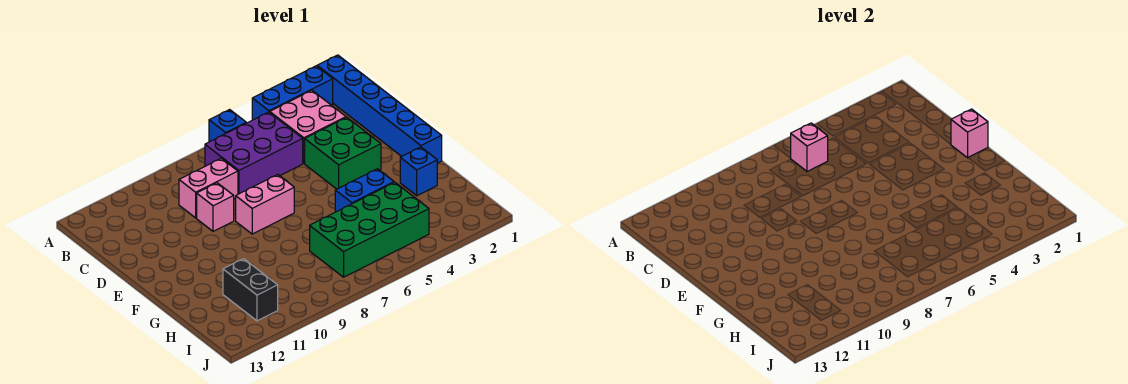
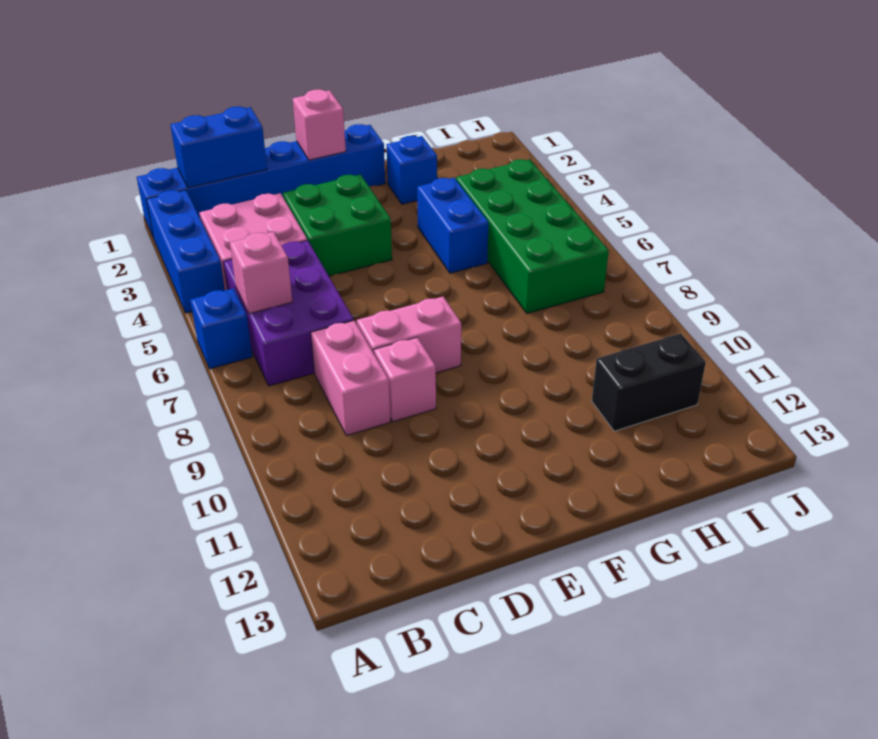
none -> blue 1x2 brick [170,106,267,188]
pink 1x2 brick [236,175,294,234] -> pink 1x2 brick turned to [357,297,461,373]

